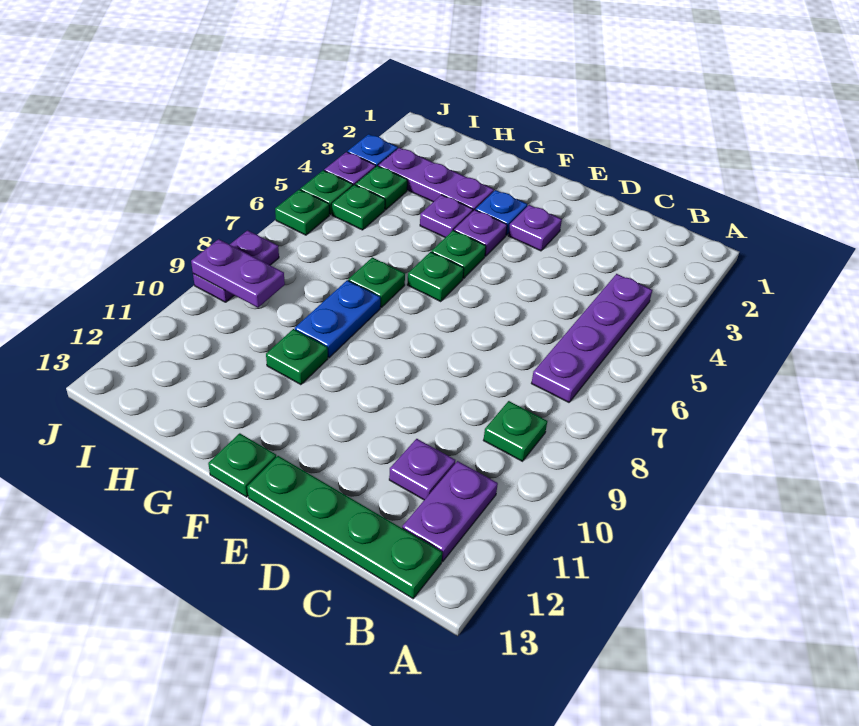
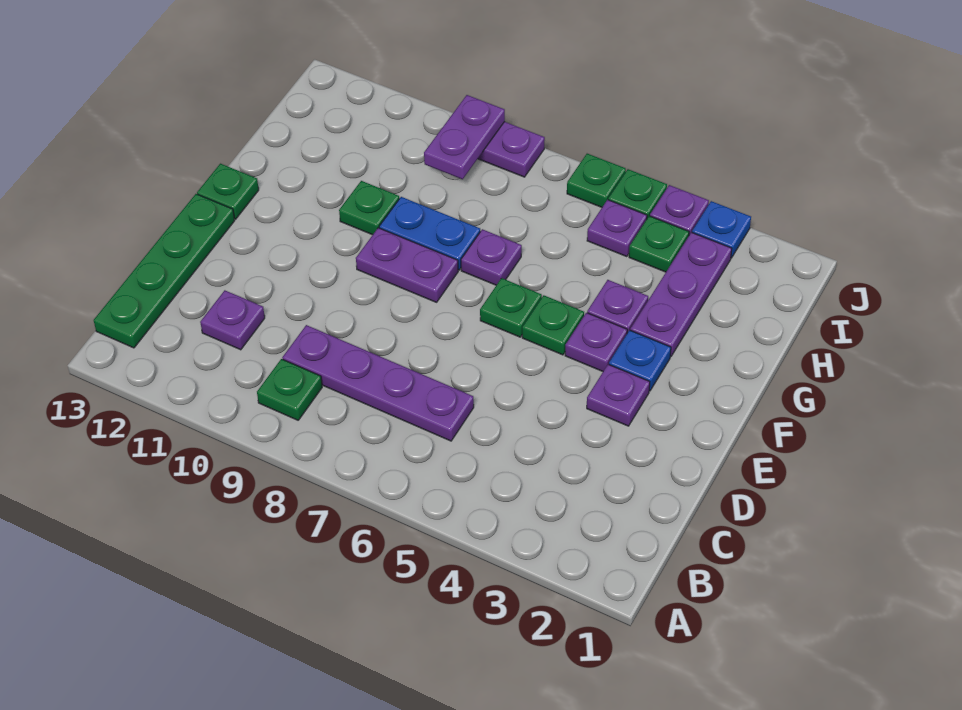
purple 1x4 plate [531,274,652,402] -> purple 1x4 plate moved to [282,325,474,441]
purple 1x2 plate [402,461,498,562] -> purple 1x2 plate moved to [356,228,458,302]
green 1x1 plate [348,257,405,307] -> purple 1x1 plate [461,229,522,285]
green 1x1 plate [332,185,385,230] -> purple 1x1 plate [587,200,647,257]

